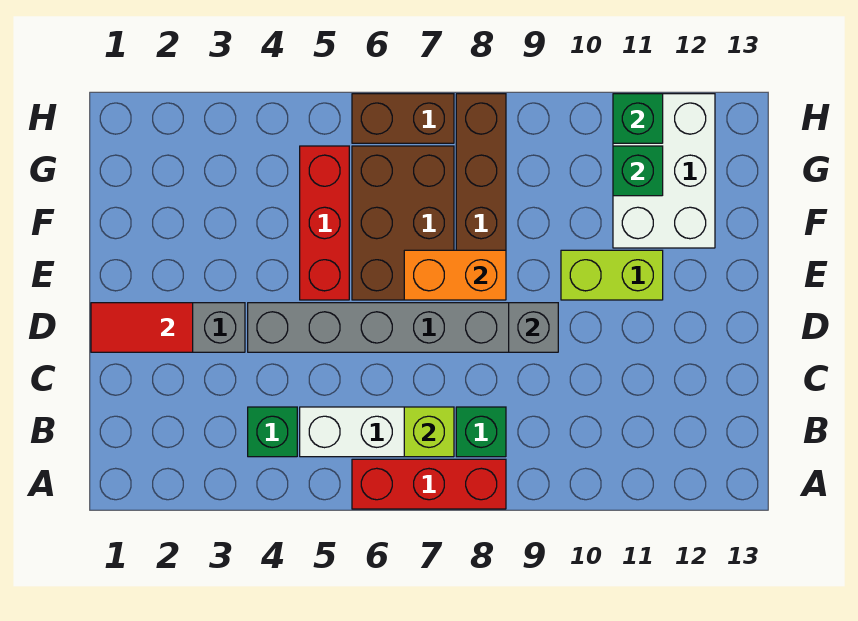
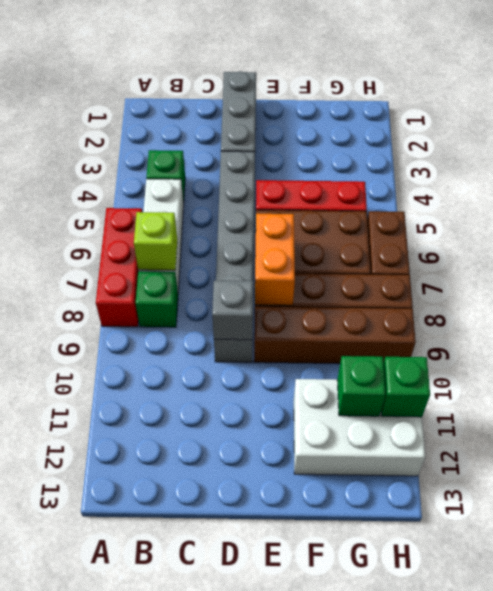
red 1x2 tile [91,303,193,352] -> none
none -> brown 1x4 brick [254,307,416,364]
lime 1x2 brick [561,250,663,300] -> none

